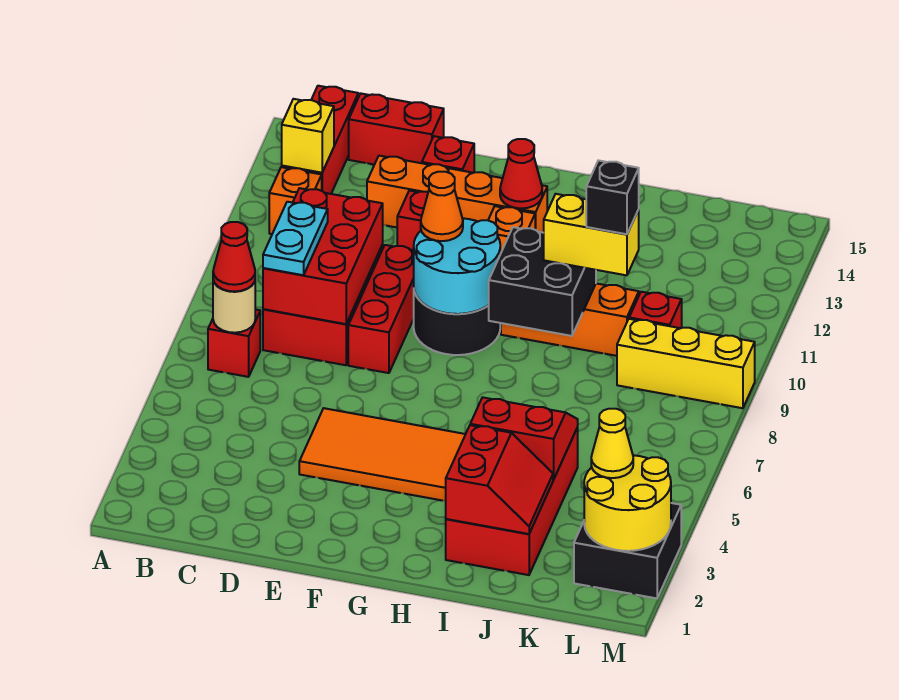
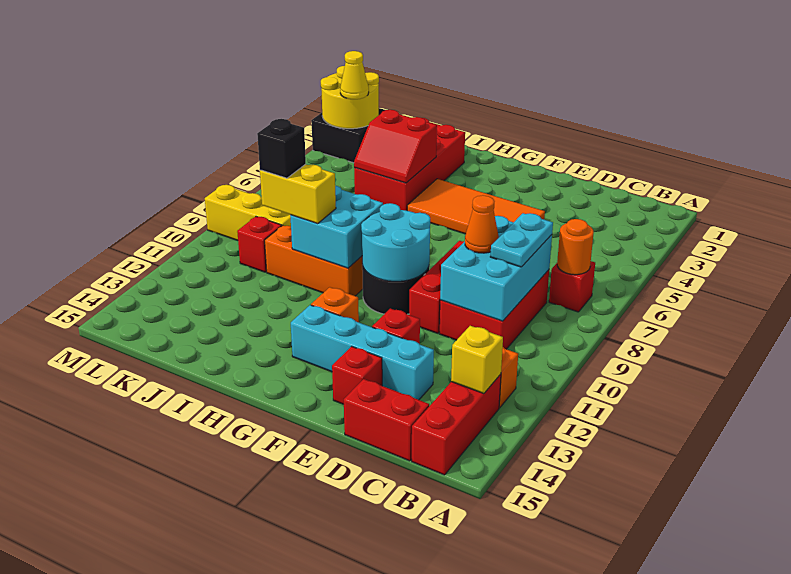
tan 1x1 round brick [213,280,255,333] -> orange 1x1 round brick [557,219,594,275]
red 1x1 cone [213,222,255,291] -> none
red 2x3 brick [263,188,383,324] -> cyan 2x3 brick [440,216,552,321]
orange 1x4 brick [367,156,547,233] -> cyan 1x4 brick [291,305,434,400]
orange 1x1 cone [421,172,463,241] -> orange 1x1 cone moved to [465,195,499,253]
red 1x1 cone [500,139,542,209] -> none
black 2x2 brick [489,227,596,336] -> cyan 2x2 brick [290,186,383,268]
red 2x2 slope [446,425,553,534] -> none

